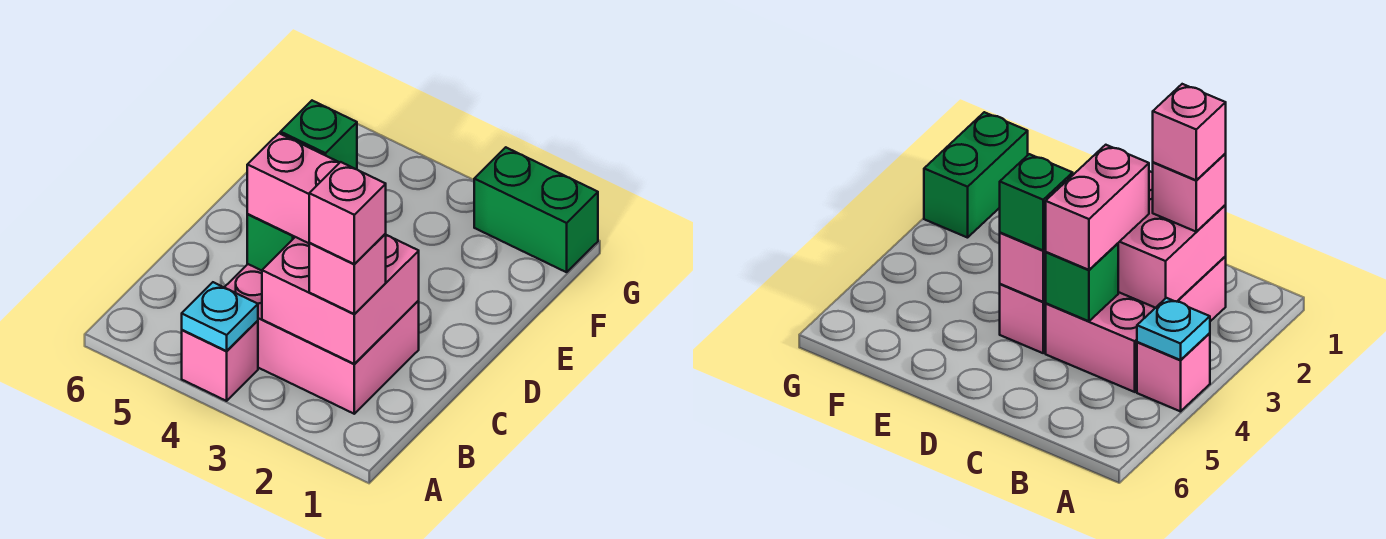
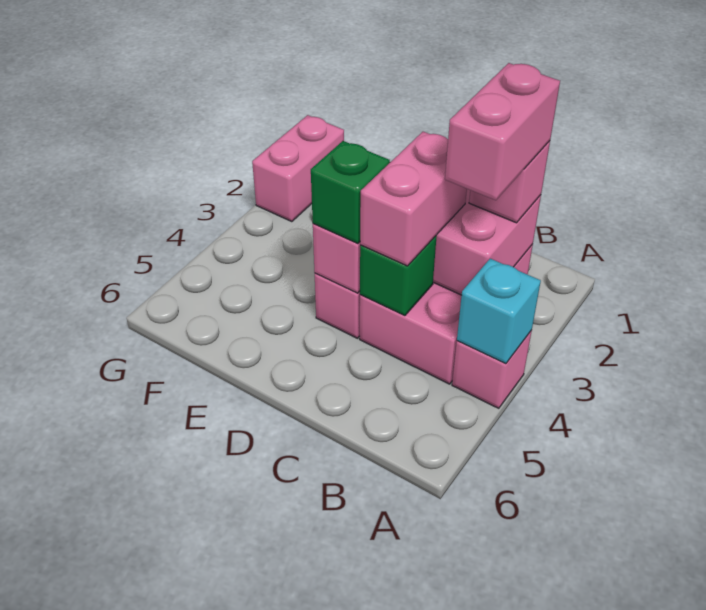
cyan 1x1 plate [182,282,258,351] -> cyan 1x1 brick [457,259,541,364]
pink 1x1 brick [309,162,386,264] -> pink 1x2 brick [445,63,560,200]
green 1x2 brick [474,147,598,272] -> pink 1x2 brick [252,115,344,222]

